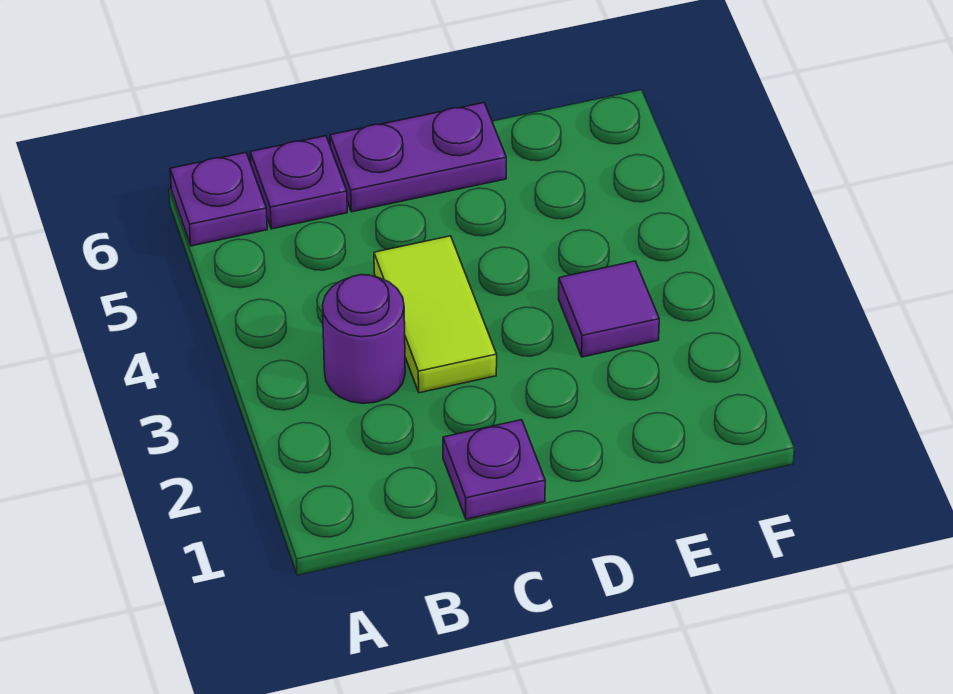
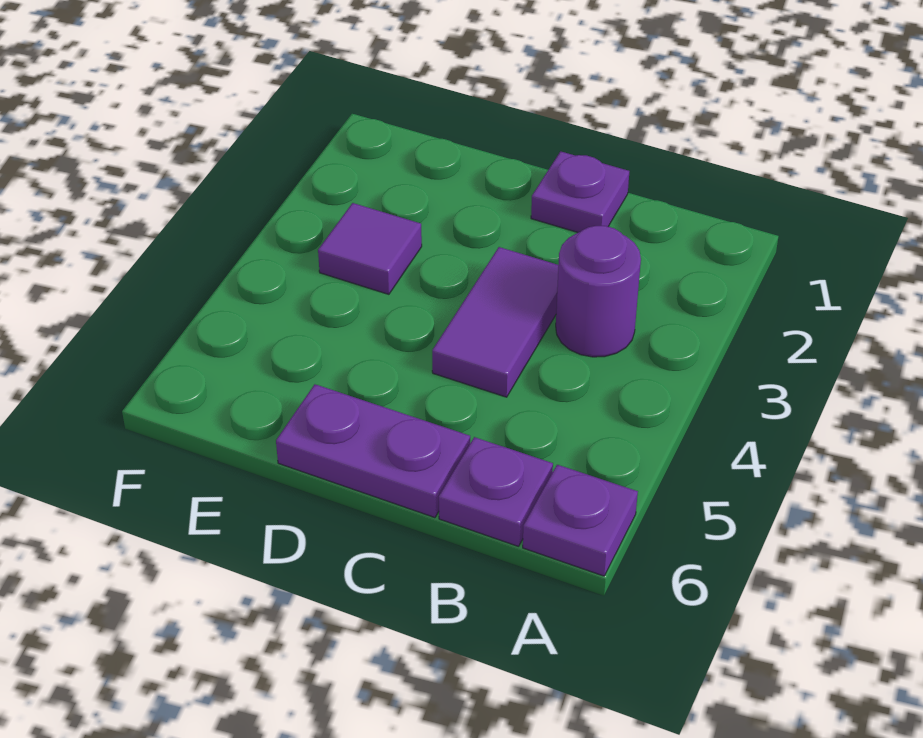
lime 1x2 tile [374,236,497,393] -> purple 1x2 tile [432,247,559,397]

